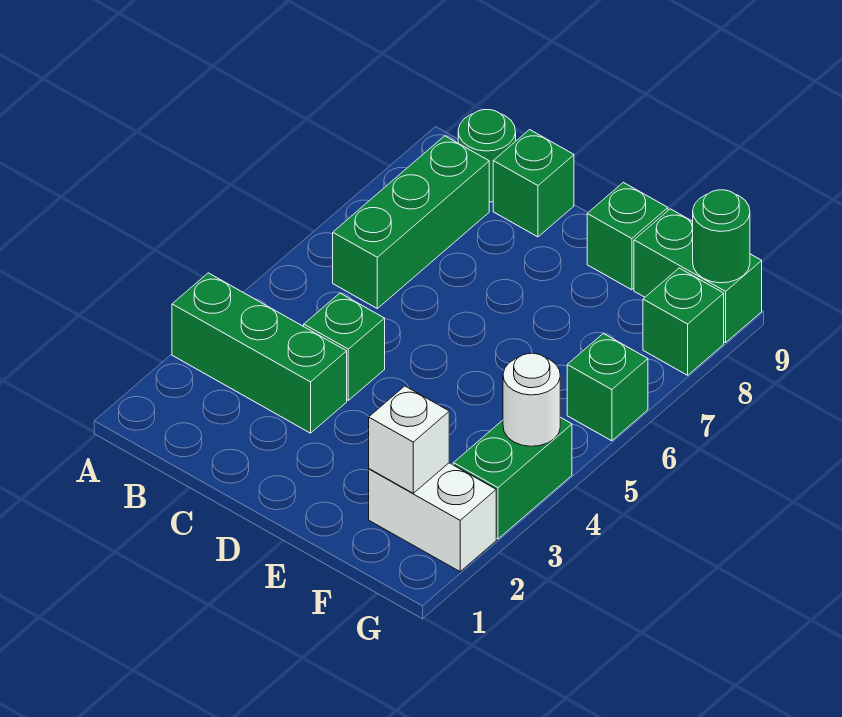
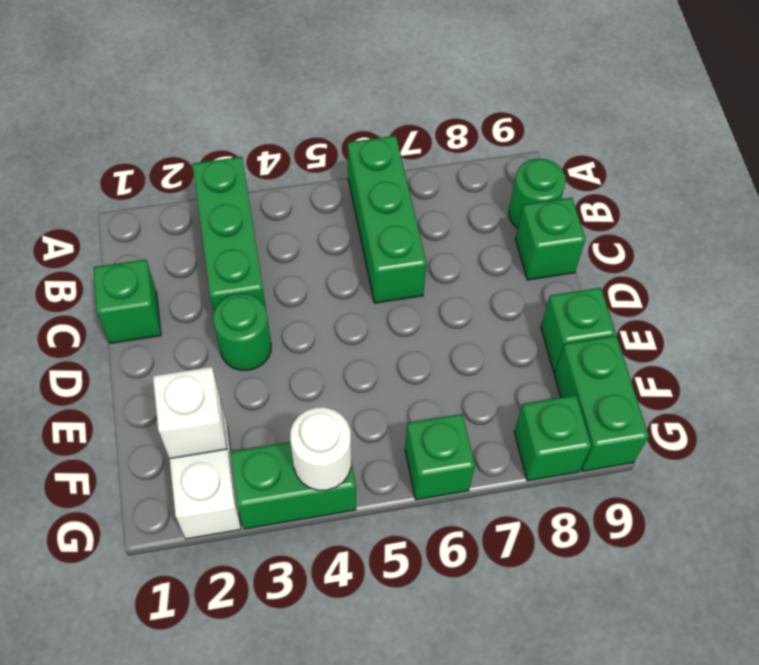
green 1x3 brick [333,136,489,308] -> green 1x3 brick turned to [348,136,427,303]
green 1x1 brick [304,293,385,400] -> green 1x1 brick moved to [93,259,161,343]
green 1x1 round brick [693,190,750,283] -> green 1x1 round brick moved to [213,294,271,370]

